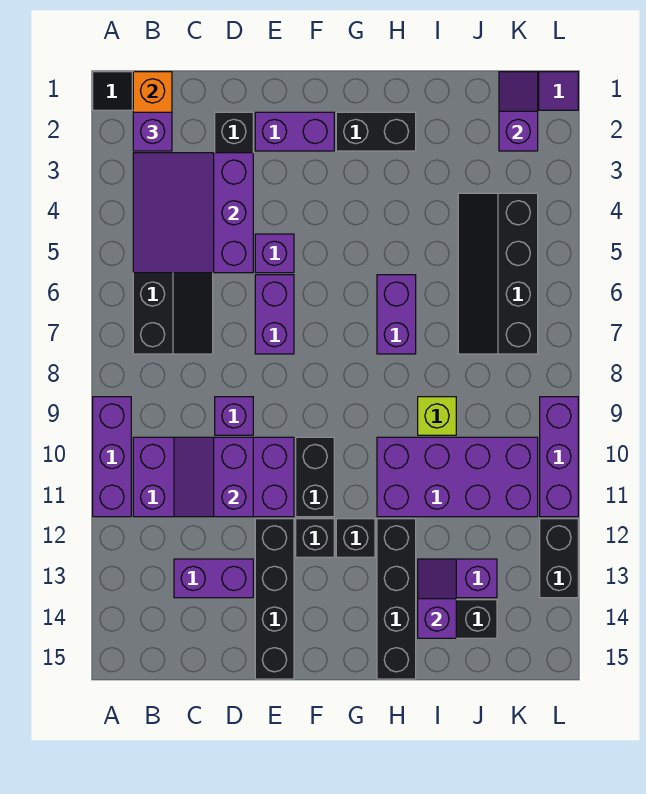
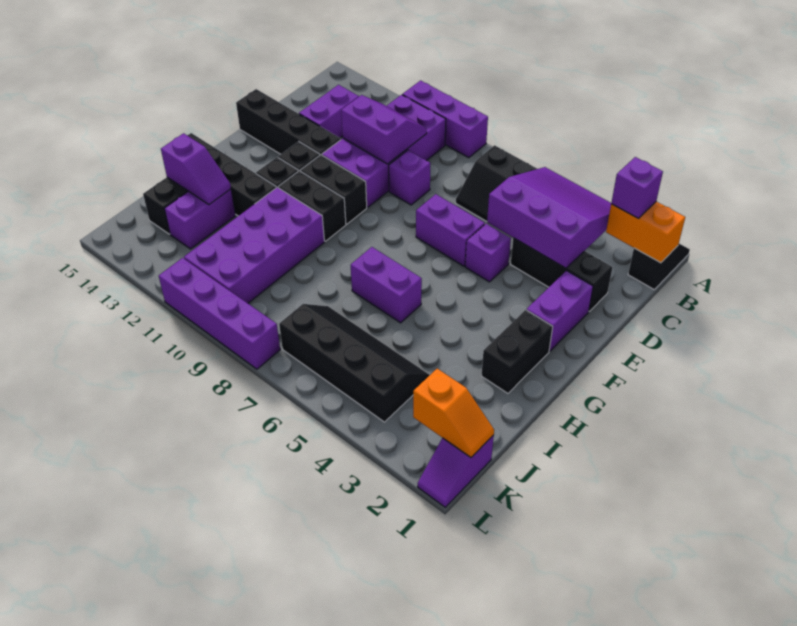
lime 1x1 brick [418,397,456,435] -> none
purple 1x2 slope [499,72,538,151] -> orange 1x2 slope [413,369,494,457]
purple 1x3 brick [540,397,578,517] -> purple 1x4 brick [159,258,280,369]
black 1x2 brick [540,519,578,598] -> black 1x2 brick moved to [278,171,346,241]

